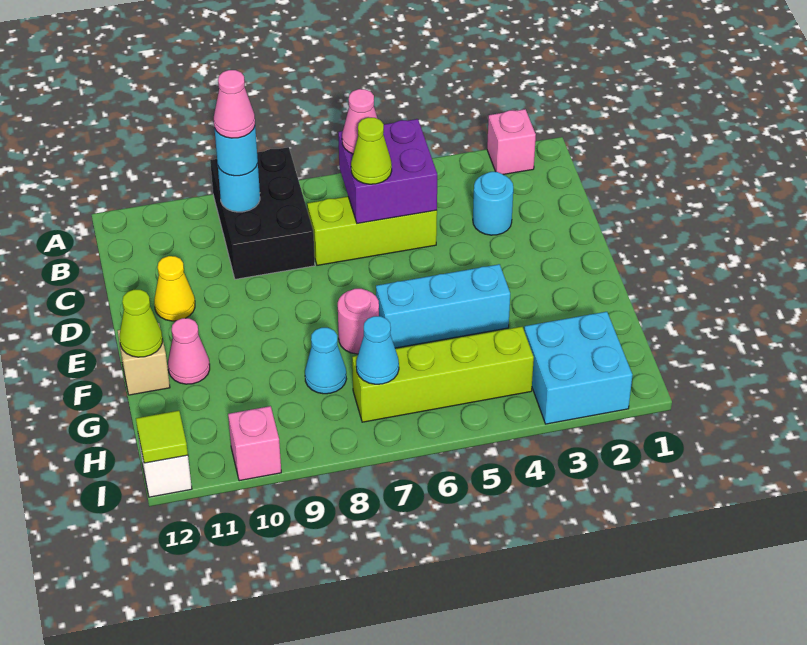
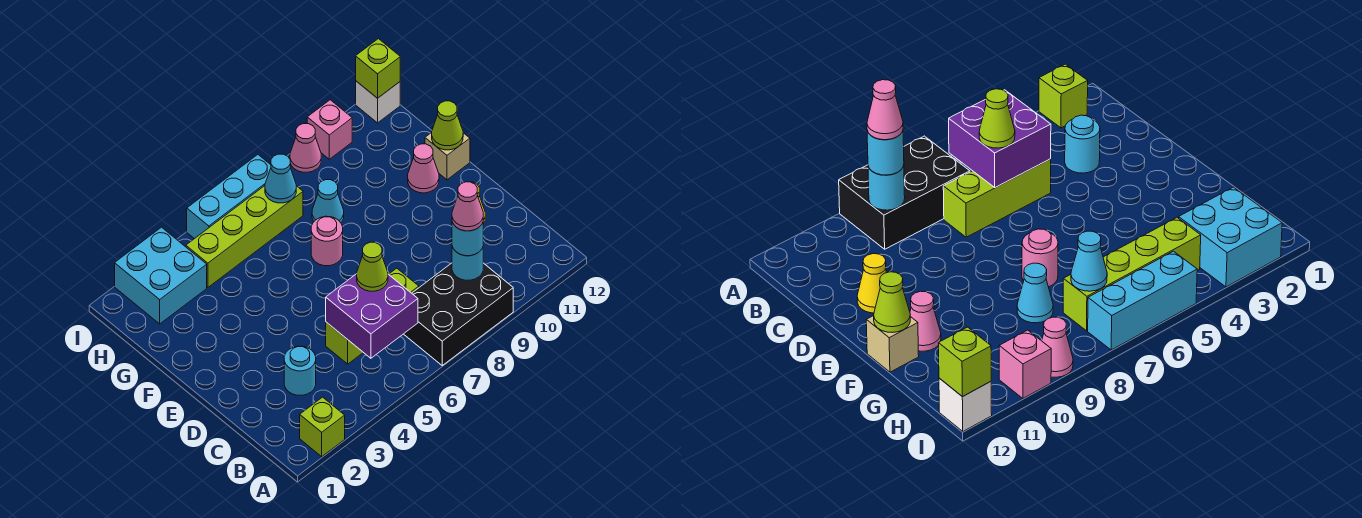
pink 1x1 brick [487,109,536,174] -> lime 1x1 brick [300,397,345,457]
black 2x3 brick [210,147,315,279] -> black 2x3 brick turned to [404,263,513,365]
pink 1x1 cone [342,89,377,154] -> pink 1x1 cone moved to [290,124,321,172]
cyan 1x3 brick [376,264,510,348] -> cyan 1x3 brick moved to [187,155,271,239]
lime 1x1 tile [136,411,188,463] -> lime 1x1 brick [356,39,400,98]

